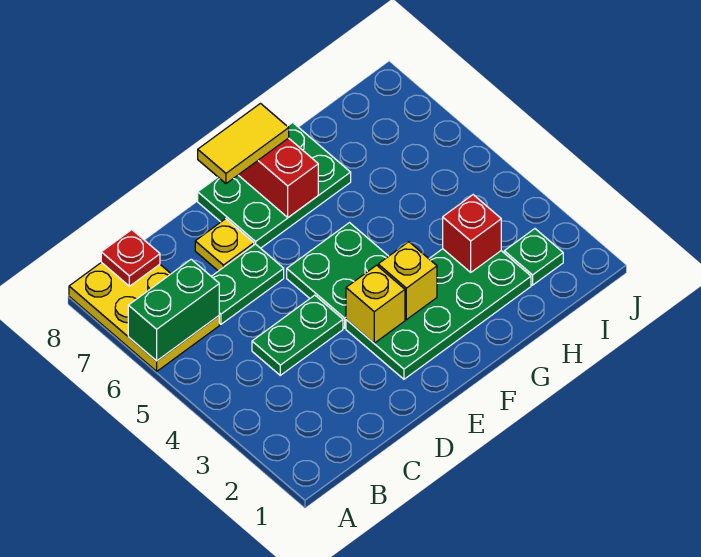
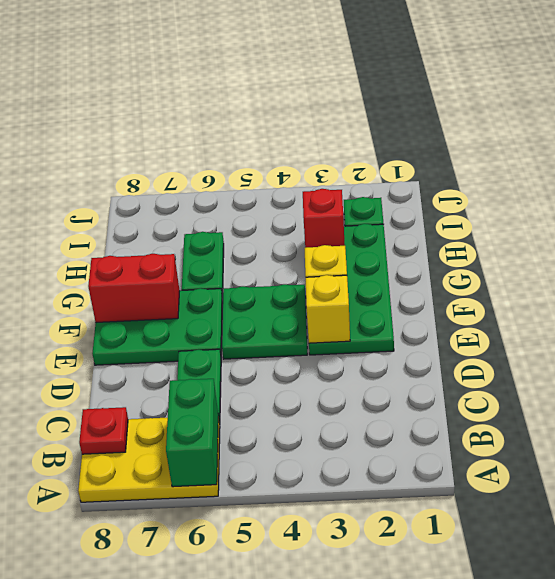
green 1x2 plate [252,295,343,375] -> green 1x2 plate moved to [182,232,224,297]
yellow 1x1 plate [195,219,254,271] -> none
green 2x3 plate [198,122,351,248] -> green 2x3 plate turned to [92,288,223,365]
yellow 1x2 tile [198,104,289,183] -> none

